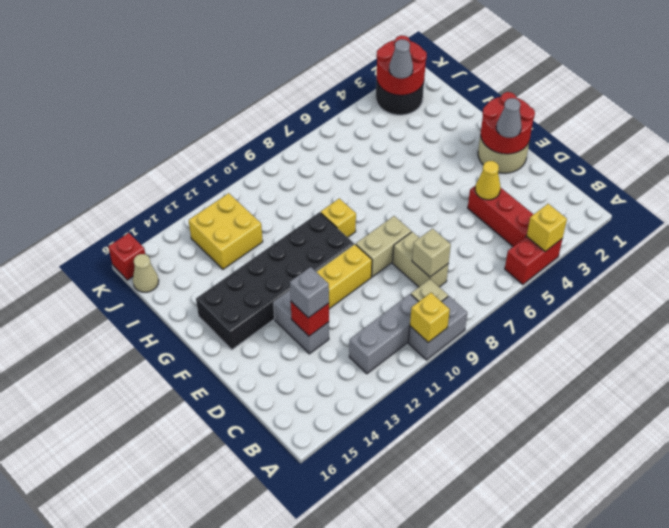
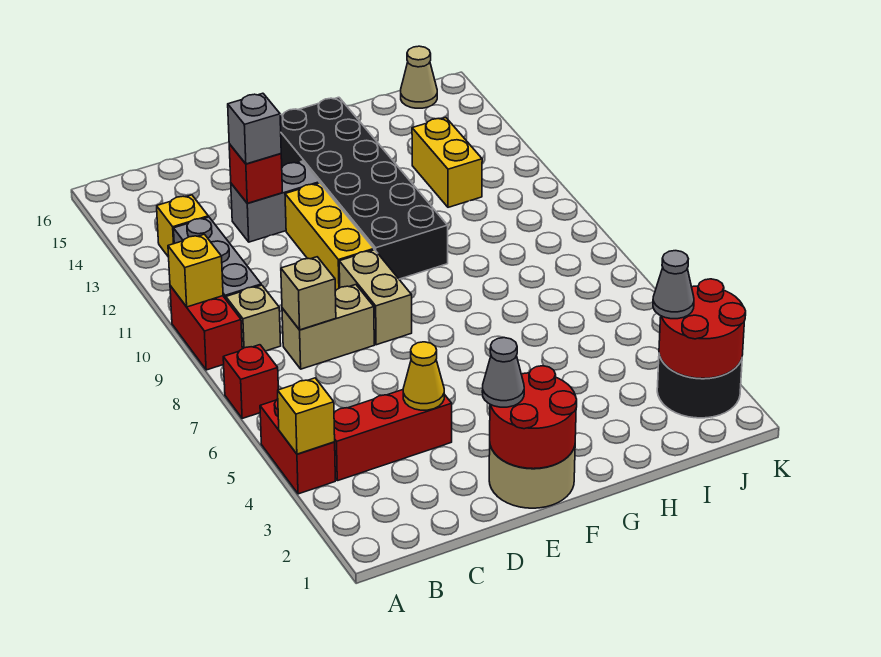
grey 1x2 brick [408,296,467,360] -> red 1x2 brick [170,286,242,370]
yellow 1x1 brick [321,199,356,237] -> yellow 1x1 brick moved to [157,195,208,257]
yellow 2x2 brick [189,193,263,269] -> yellow 1x2 brick [412,118,482,207]
red 1x1 brick [108,233,145,280] -> red 1x1 brick moved to [223,345,278,418]

